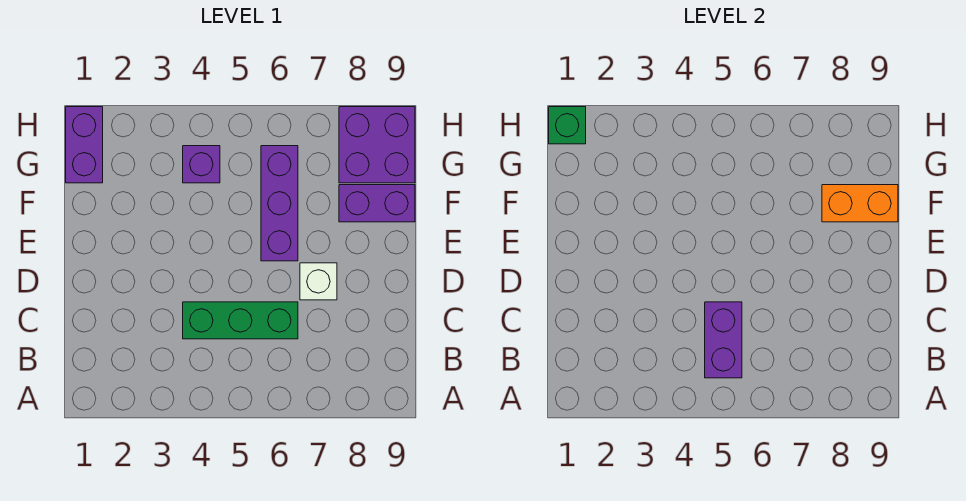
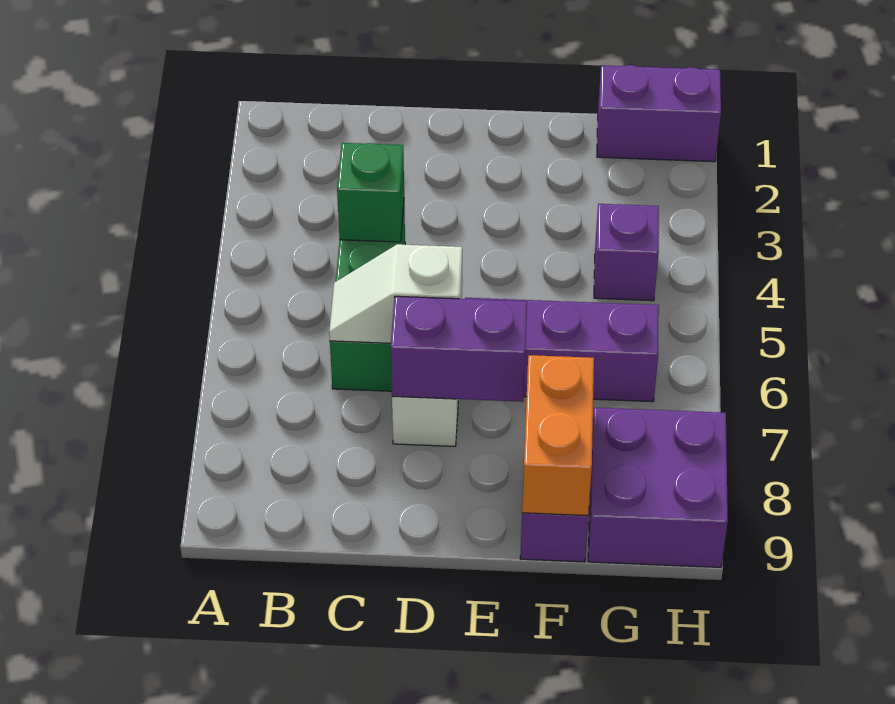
purple 1x2 brick [705,302,742,378] -> purple 1x2 brick moved to [391,296,527,402]
none -> white 1x2 slope [329,244,462,344]
green 1x1 brick [549,107,586,144] -> green 1x1 brick moved to [337,143,404,242]

